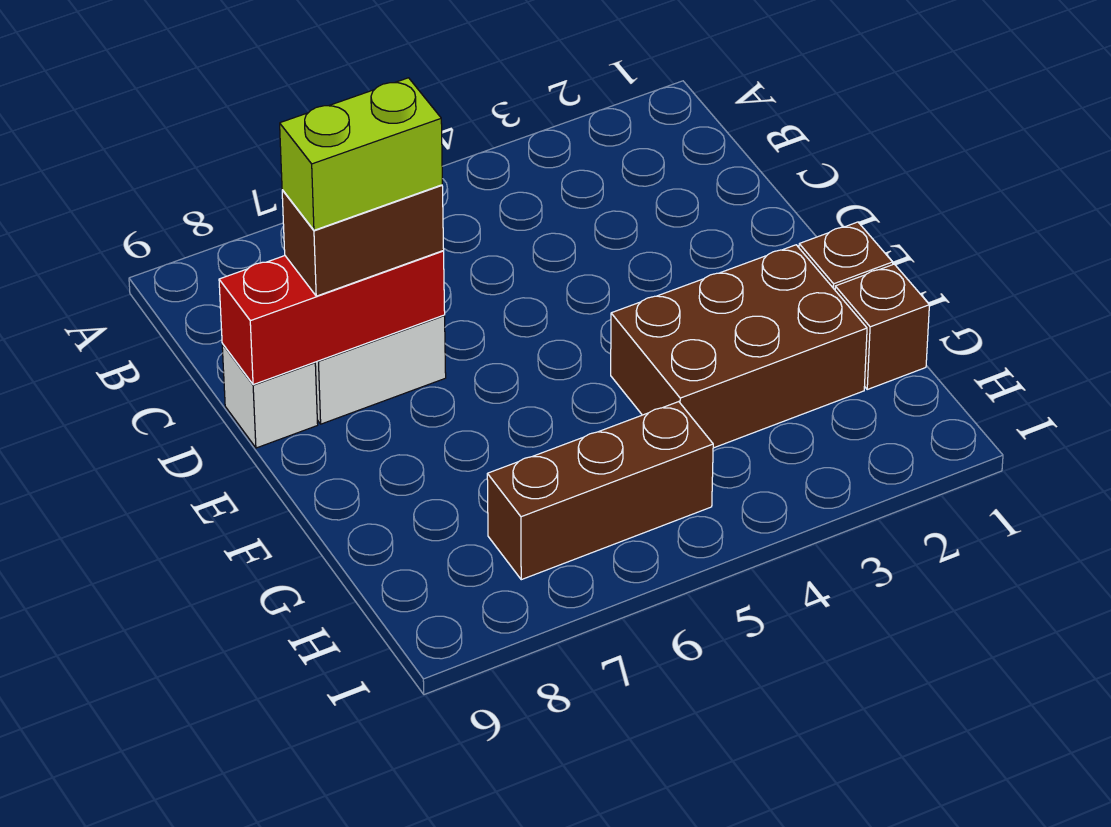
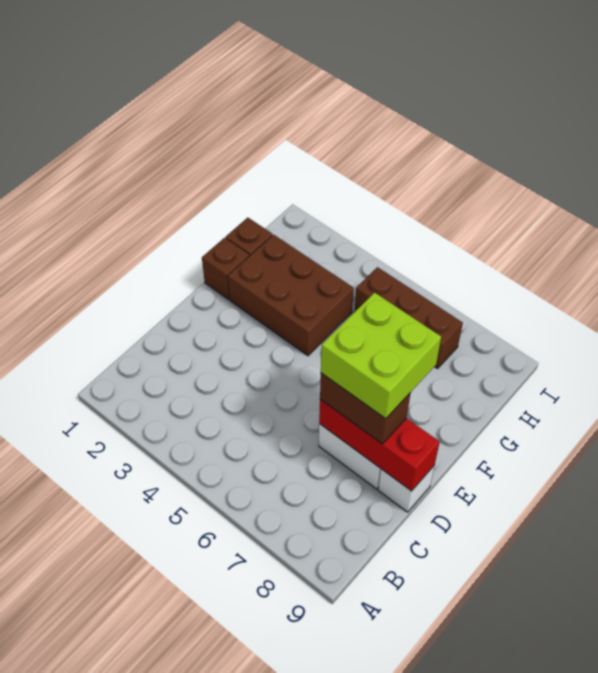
lime 1x2 brick [280,78,442,230] -> lime 2x2 brick [321,293,441,419]

